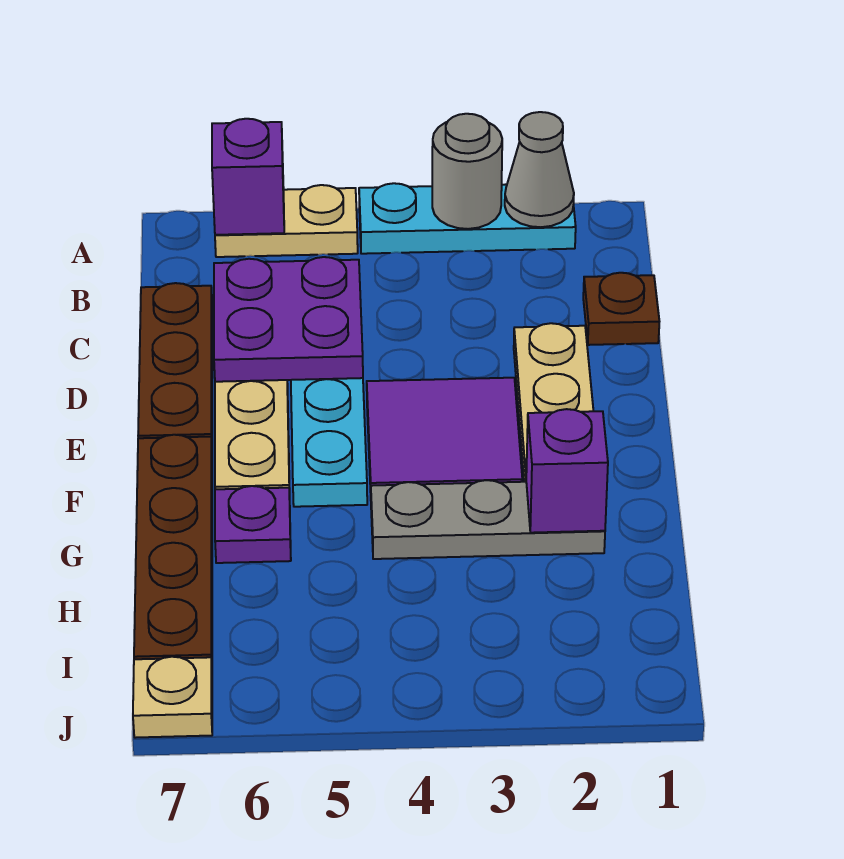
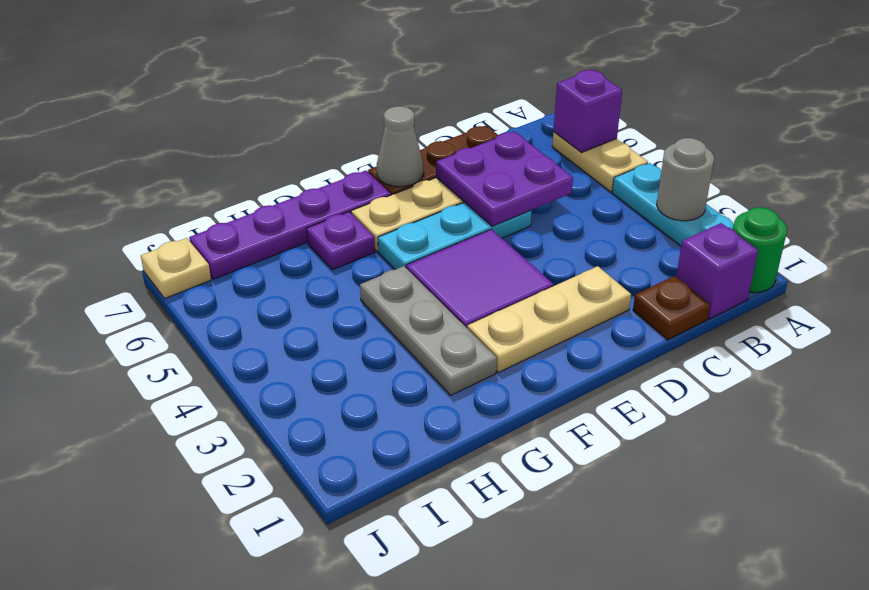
none -> green 1x1 round brick [733,207,787,293]
grey 1x1 cone [505,112,574,227] -> grey 1x1 cone moved to [377,106,424,187]
brown 1x4 plate [134,435,212,662] -> purple 1x4 plate [189,171,391,279]
purple 1x1 brick [526,409,608,533] -> purple 1x1 brick moved to [676,223,758,319]

